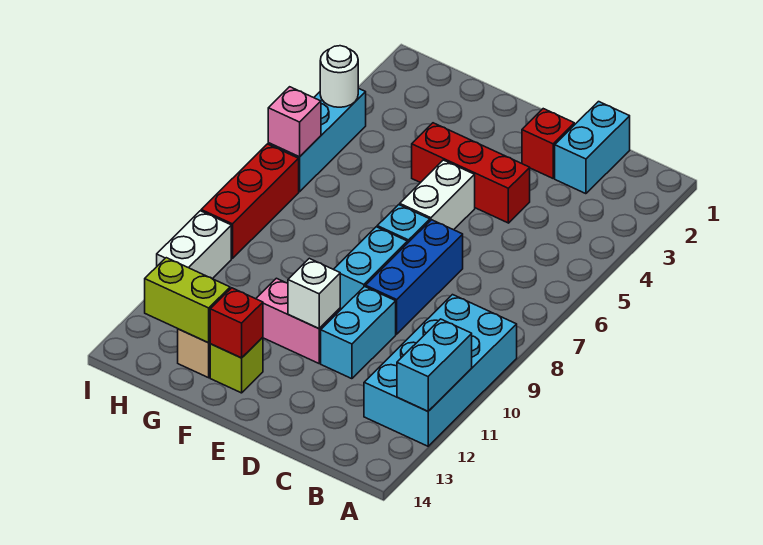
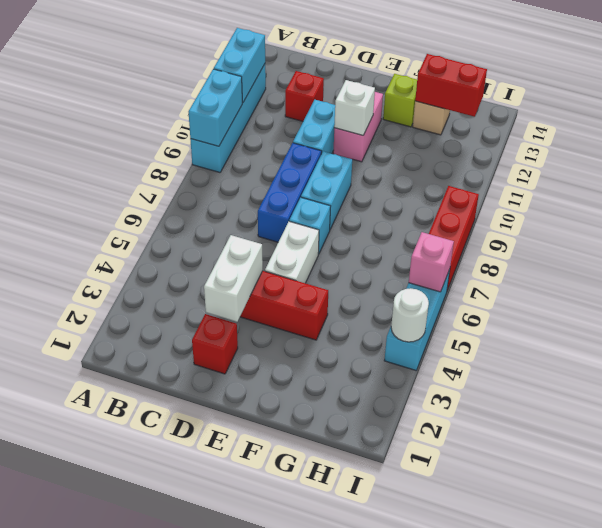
cyan 2x4 brick [364,295,517,446] -> cyan 1x4 brick [190,64,266,172]
cyan 1x2 brick [555,102,630,194] -> cyan 1x2 brick moved to [188,69,242,146]
pink 1x2 brick [256,278,340,363] -> pink 1x2 brick turned to [333,92,383,162]
red 1x1 brick [210,288,263,358] -> red 1x1 brick moved to [285,71,324,121]
lime 1x2 brick [145,258,230,343] -> red 1x2 brick [415,54,487,117]
white 1x2 brick [157,211,231,279] -> white 1x2 brick moved to [204,235,263,322]

